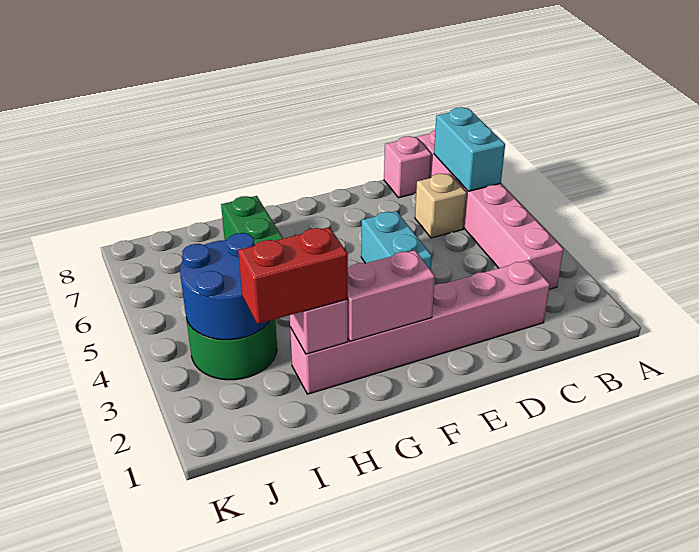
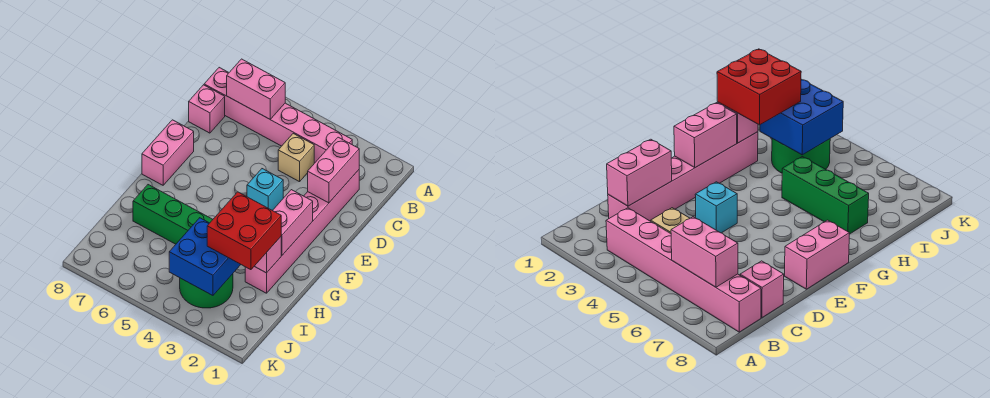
cyan 1x2 brick [434,107,505,191] -> pink 1x2 brick [227,59,285,119]
none -> pink 1x2 brick [308,137,359,203]
tan 1x1 brick [415,174,467,238] -> tan 1x1 brick moved to [278,134,314,182]
cyan 1x2 brick [361,211,432,270] -> cyan 1x1 brick [247,169,283,210]
none -> pink 1x2 brick [142,120,194,185]
red 1x2 brick [238,227,348,324] -> red 2x2 brick [207,192,281,270]
blue 2x2 round brick [180,233,270,340] -> blue 2x2 brick [169,218,241,295]

